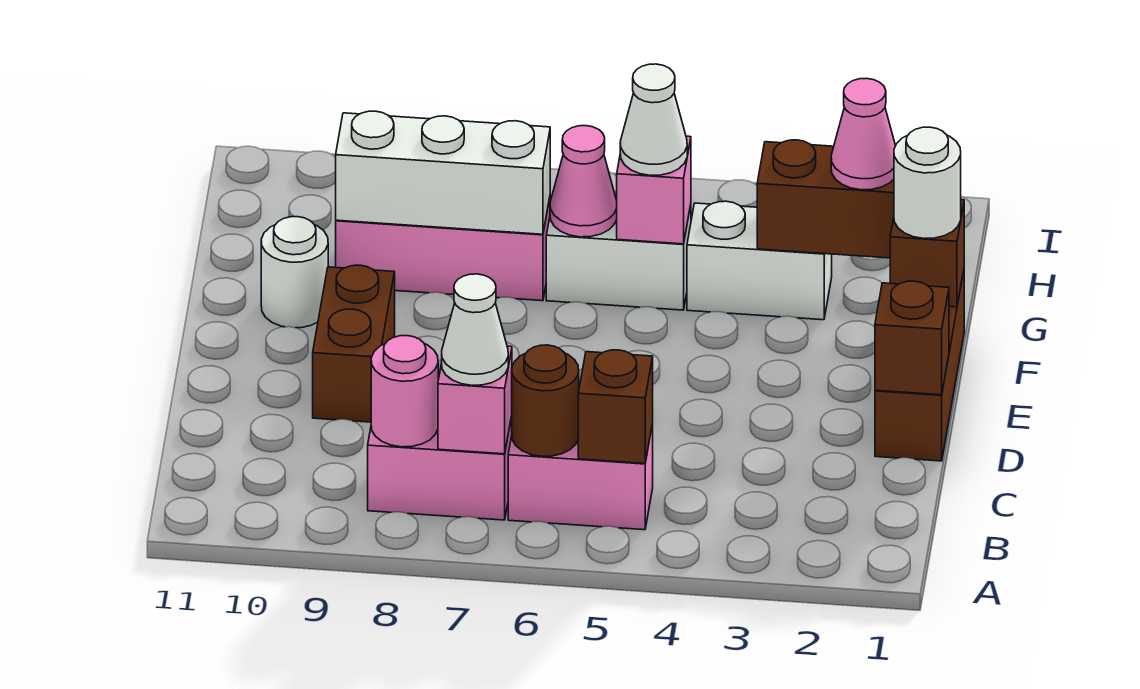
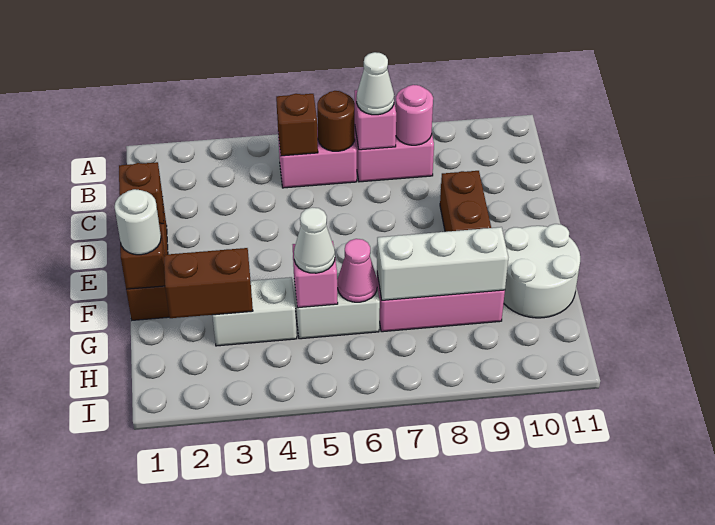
white 1x1 round brick [261,217,328,328] -> white 2x2 round brick [504,224,580,318]
pink 1x1 cone [831,78,896,190] -> none

